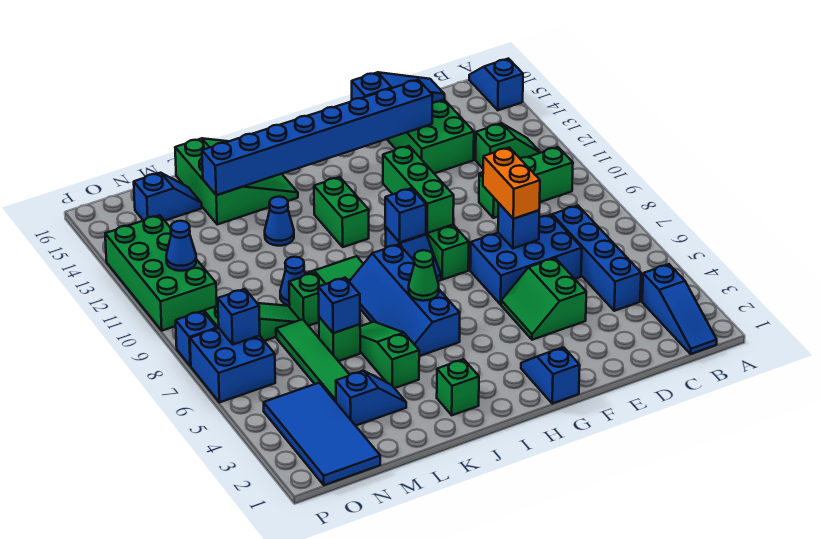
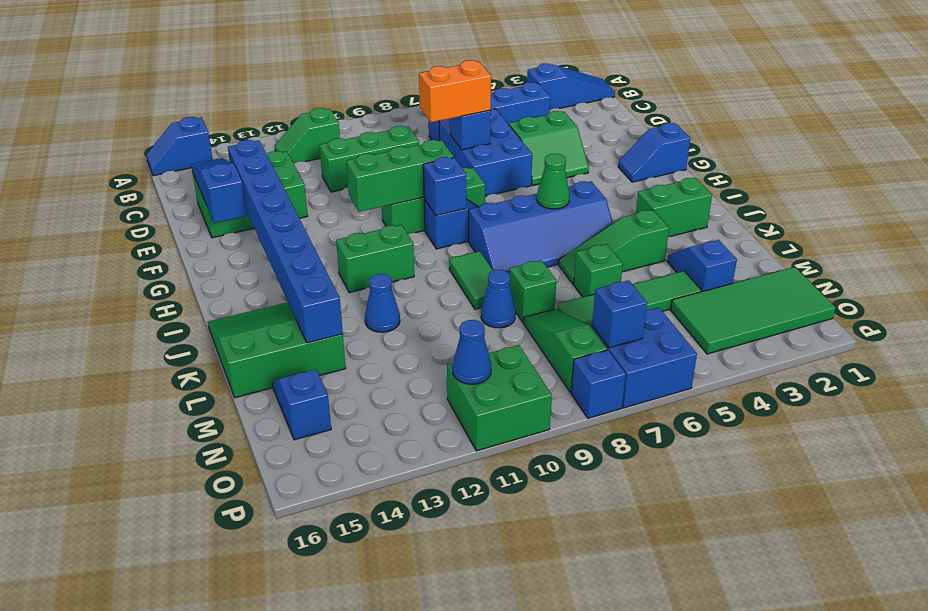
green 1x3 brick [479,147,573,218] -> green 1x3 brick turned to [320,126,419,192]
green 1x2 slope [476,123,541,168] -> green 1x2 slope turned to [275,108,340,164]
green 1x1 brick [437,359,479,415] -> green 1x2 brick [636,178,712,237]
blue 1x1 brick [318,278,360,333] -> none
blue 2x4 tile [264,383,380,485] -> green 2x4 tile [671,267,835,354]
green 2x4 brick [105,215,217,331] -> green 2x2 brick [447,345,552,451]

